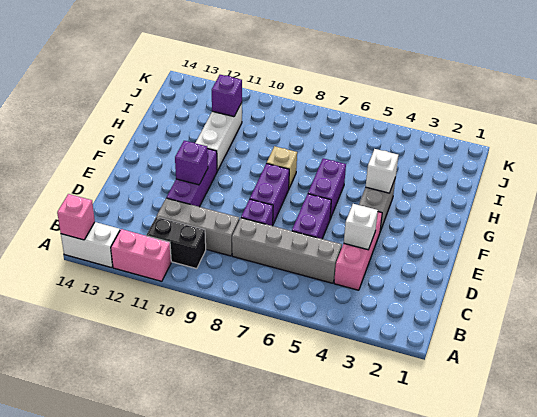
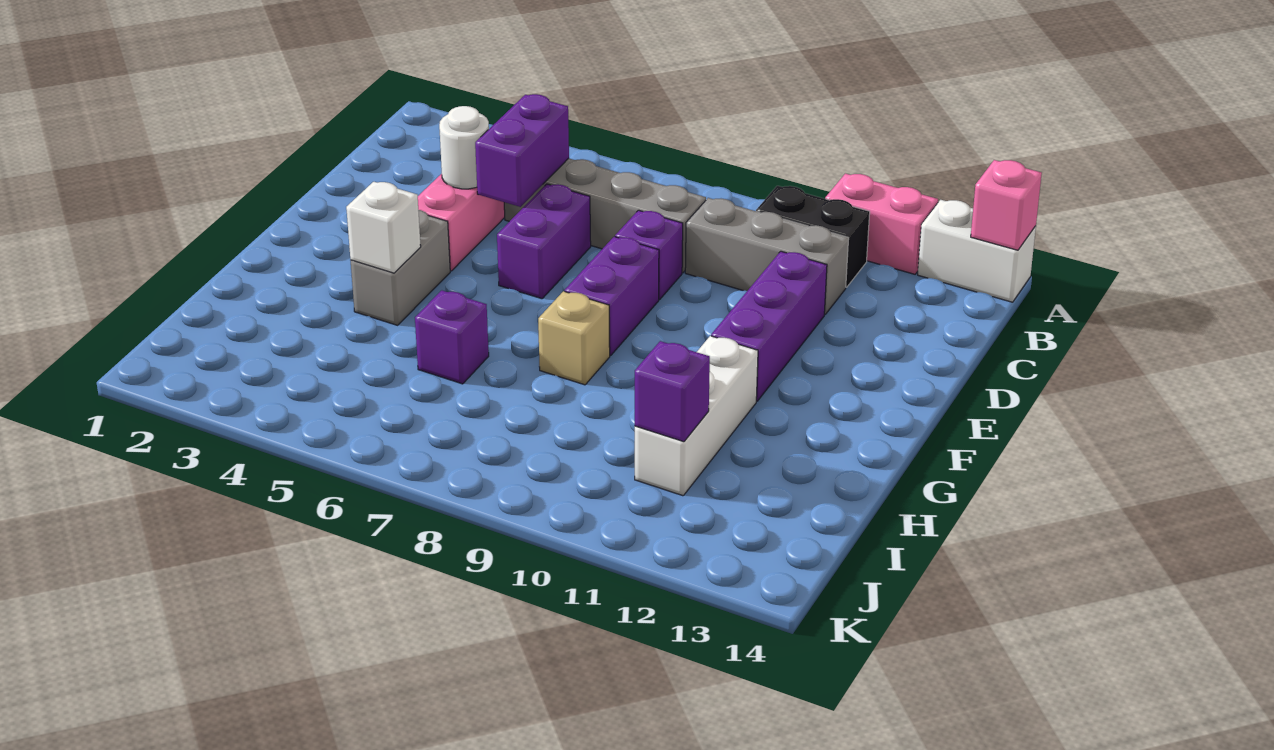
white 1x1 brick [344,204,378,250] -> white 1x1 round brick [439,106,489,189]
purple 1x1 brick [175,141,208,185] -> purple 1x1 brick moved to [415,290,489,384]
purple 1x2 brick [308,158,346,219] -> purple 1x2 brick moved to [475,94,569,207]

